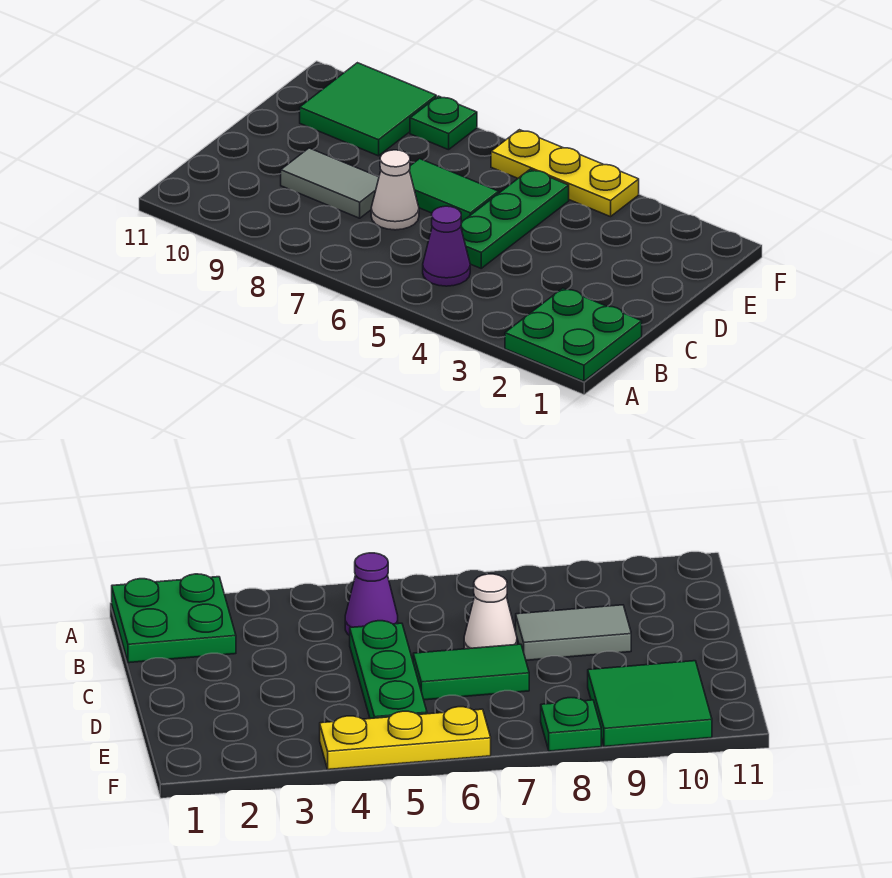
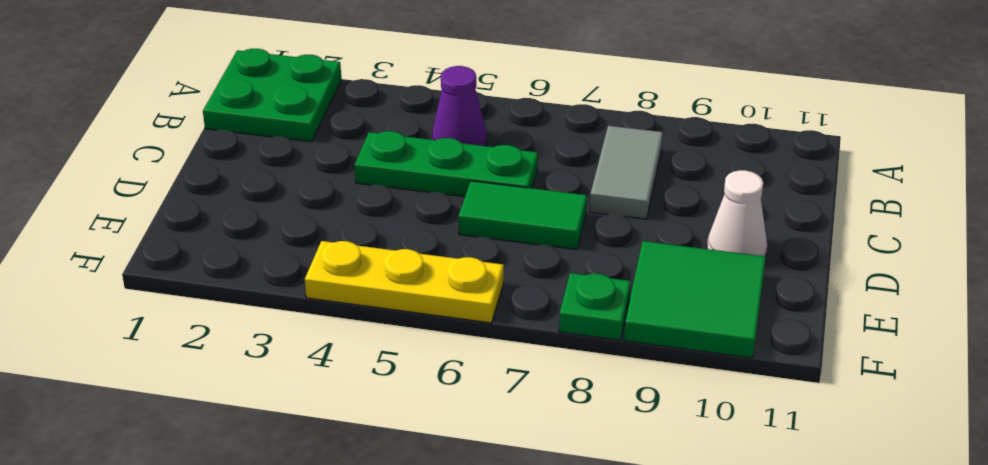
green 1x3 plate [461,169,569,268] -> green 1x3 plate turned to [355,131,538,197]
white 1x1 cone [371,150,419,230] -> white 1x1 cone moved to [707,170,767,256]
grey 1x2 tile [281,148,379,218] -> grey 1x2 tile turned to [590,126,663,219]

